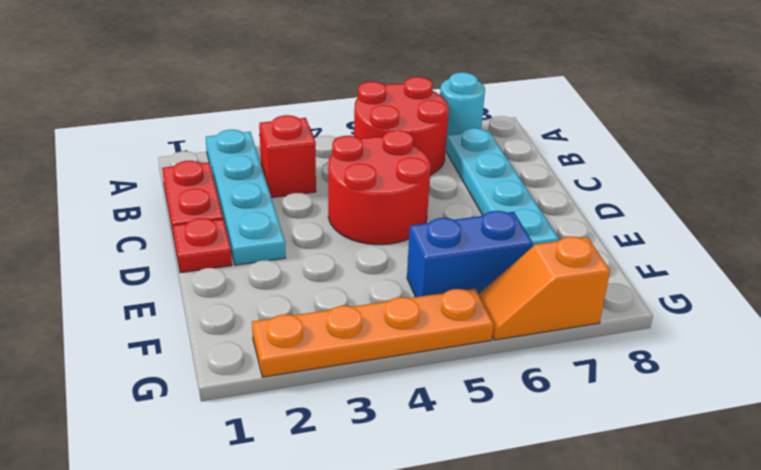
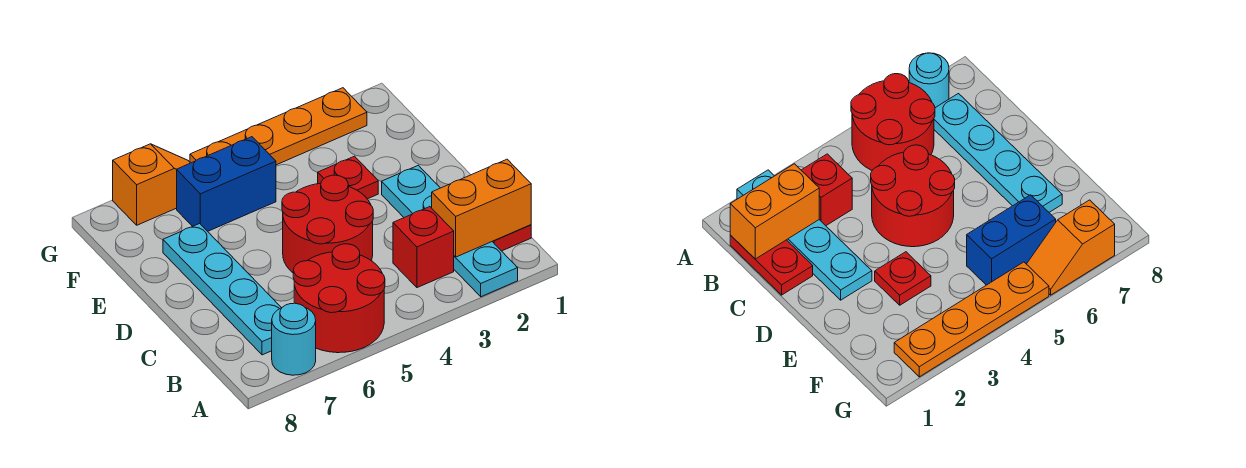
none -> orange 1x2 brick [432,159,531,257]
red 1x1 plate [173,218,232,273] -> red 1x1 plate moved to [318,156,378,199]

